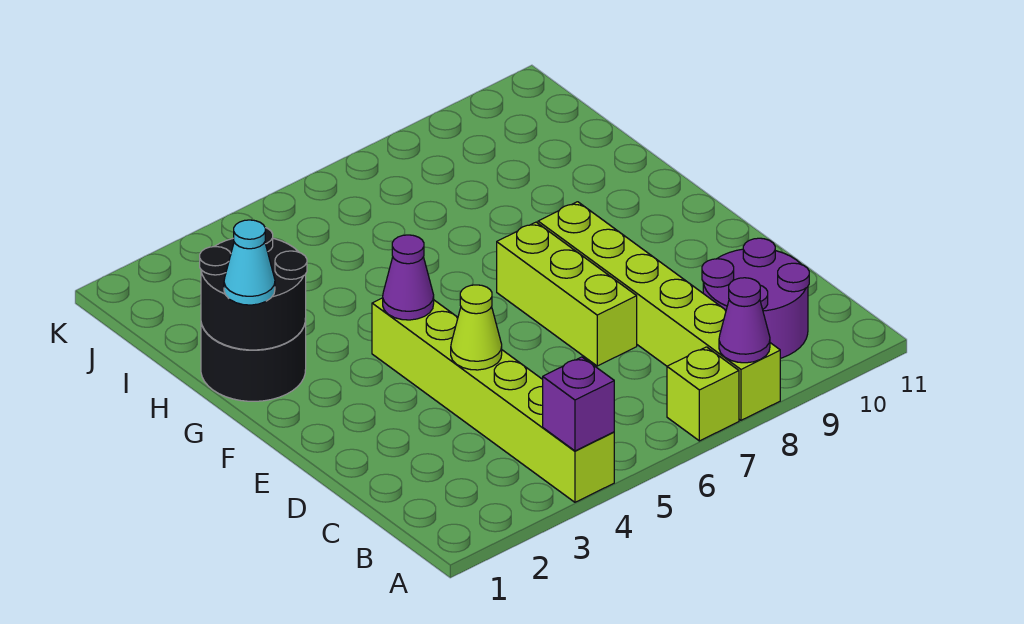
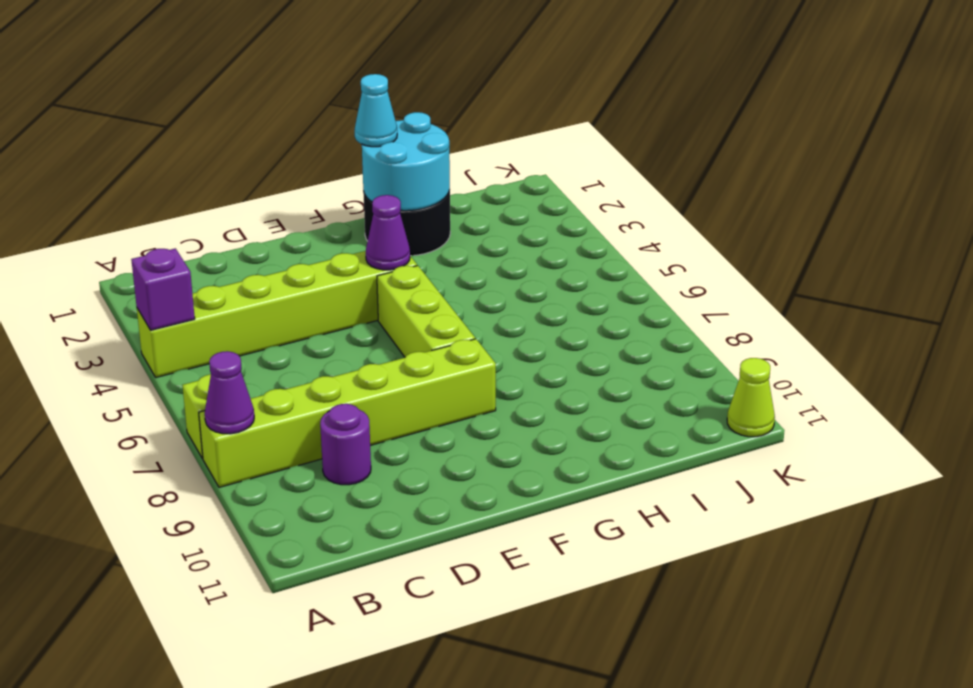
purple 2x2 round brick [702,238,809,358] -> purple 1x1 round brick [320,404,371,485]
lime 1x1 cone [451,285,502,370] -> lime 1x1 cone moved to [727,358,775,437]
lime 1x3 brick [497,222,637,366] -> lime 1x3 brick turned to [377,266,475,357]
black 2x2 round brick [200,228,307,350] -> cyan 2x2 round brick [362,112,450,211]

